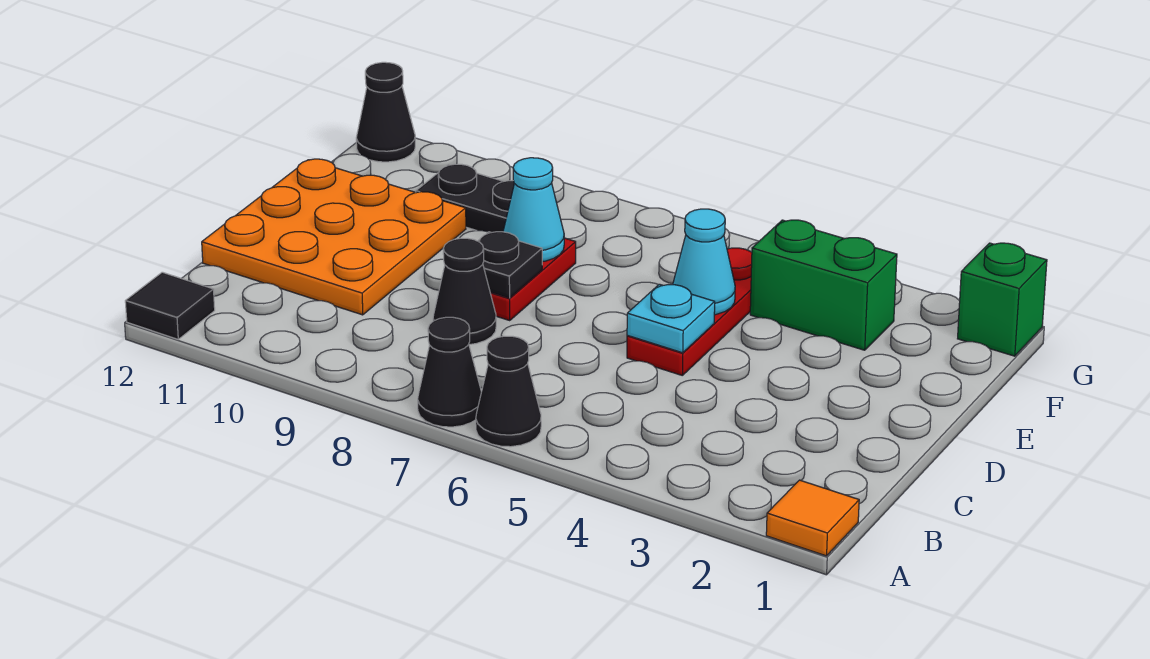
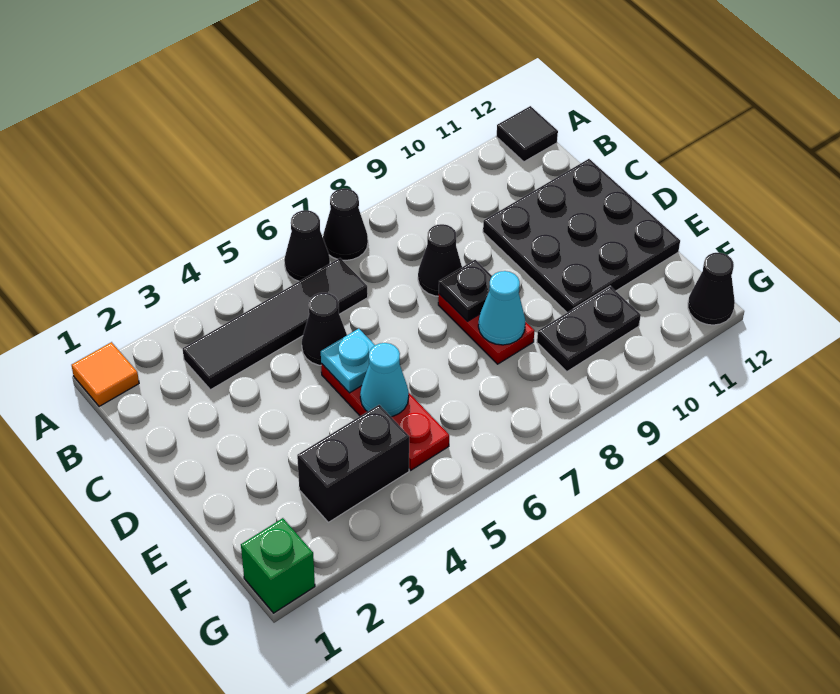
none -> black 1x4 tile [183,258,368,390]
none -> black 1x1 cone [302,293,347,365]
orange 3x3 plate [202,159,466,315] -> black 3x3 plate [483,159,680,312]
green 1x2 brick [750,220,897,350] -> black 1x2 brick [297,405,409,522]

